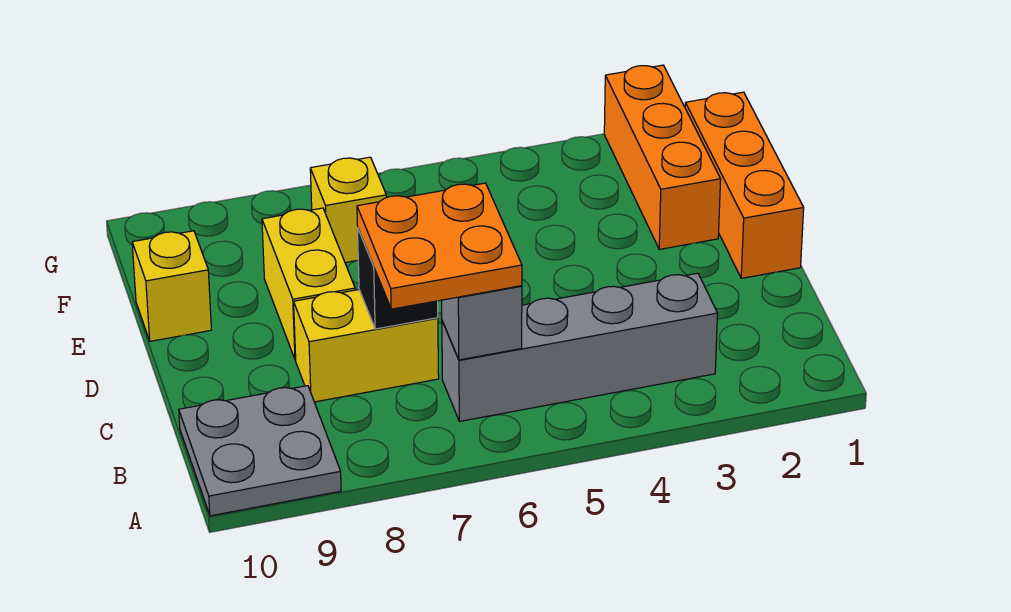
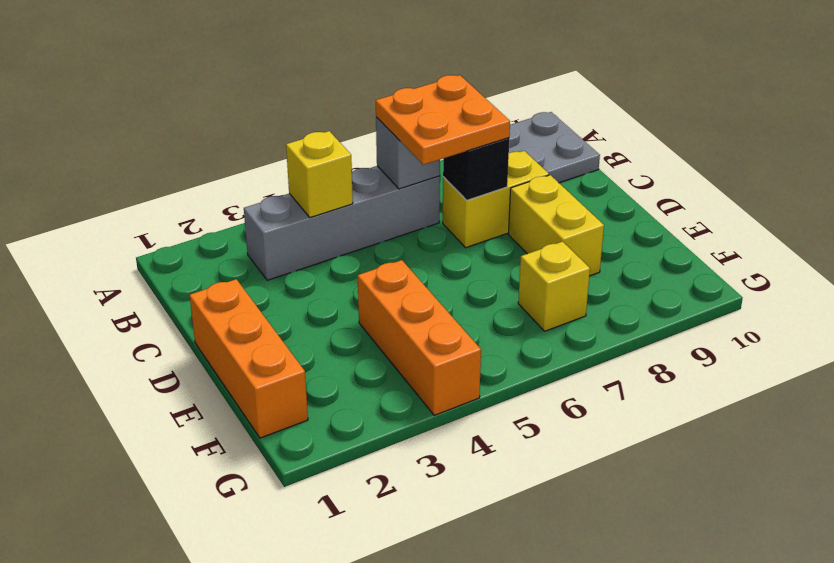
orange 1x3 brick [604,65,721,249] -> orange 1x3 brick moved to [358,260,481,415]
yellow 1x1 brick [132,231,211,341] -> yellow 1x1 brick moved to [286,131,353,218]

